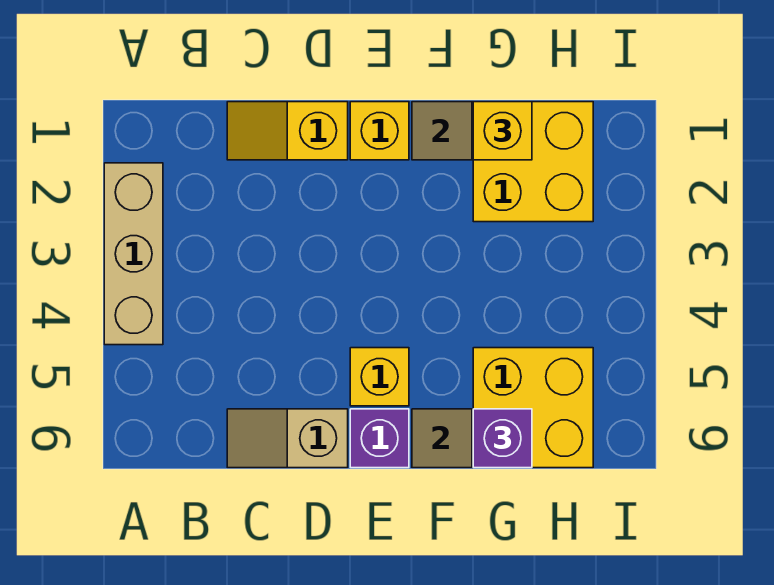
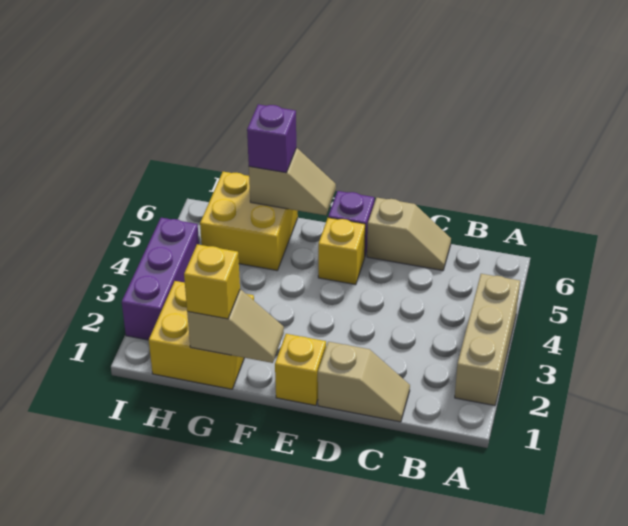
yellow 1x2 slope [227,102,348,160] -> tan 1x2 slope [318,342,410,422]
none -> purple 1x3 brick [122,218,199,340]

